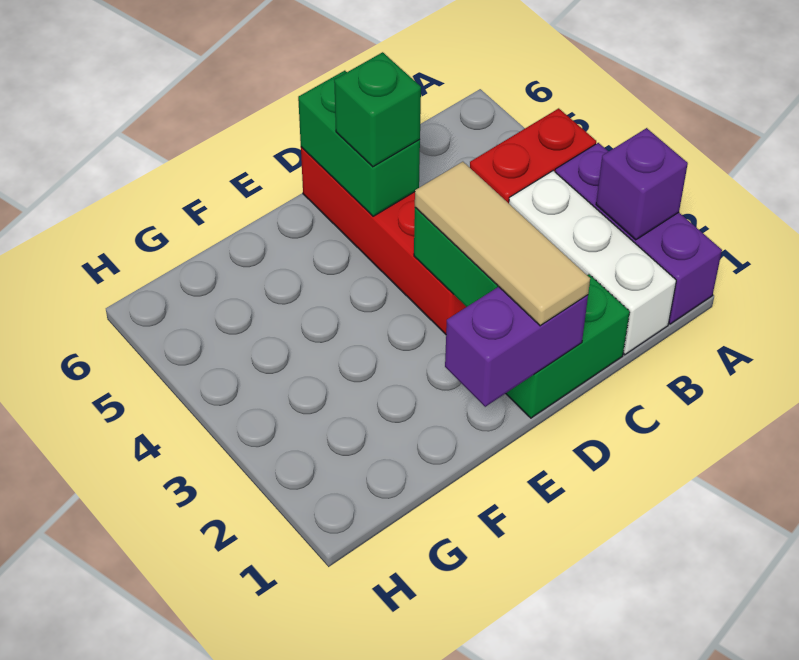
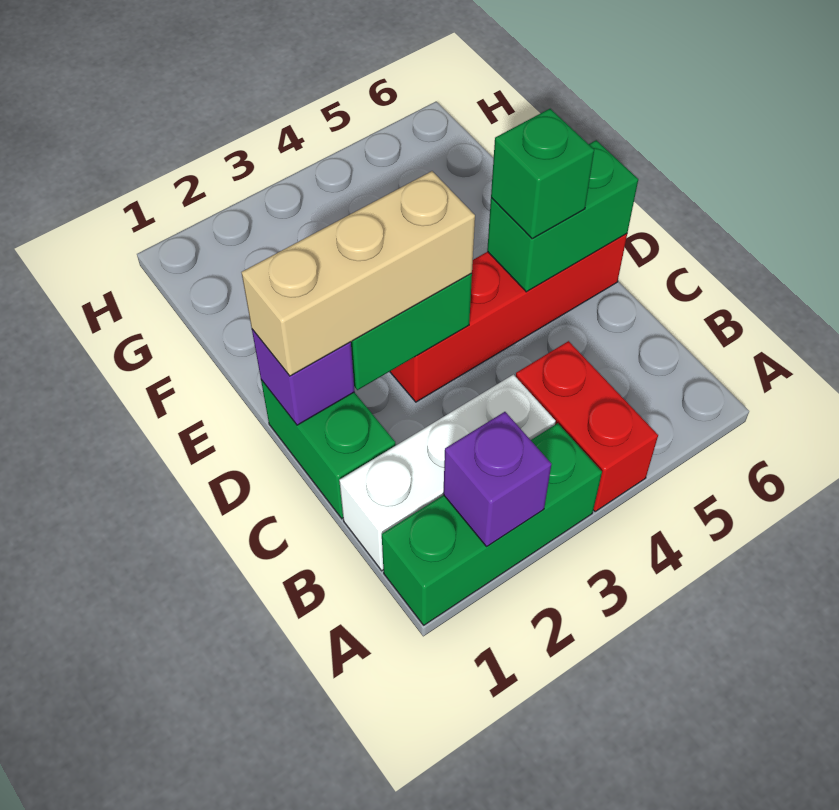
purple 1x3 brick [555,143,722,324] -> green 1x3 brick [382,423,602,625]
purple 1x2 brick [445,287,588,407] -> purple 1x1 brick [252,329,355,425]
tan 1x3 tile [415,162,590,326] -> tan 1x3 brick [242,171,475,376]

